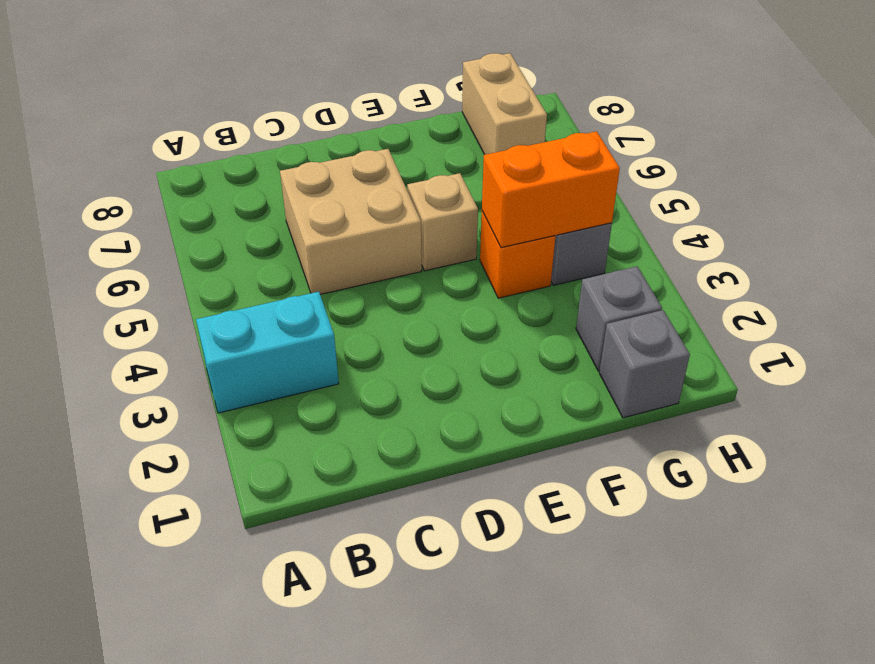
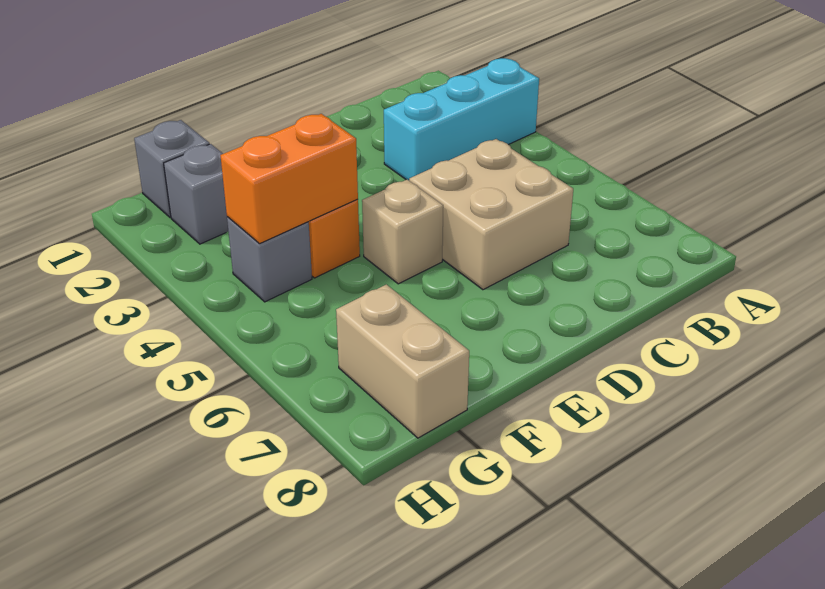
cyan 1x2 brick [196,292,339,413] -> cyan 1x3 brick [384,58,539,180]

